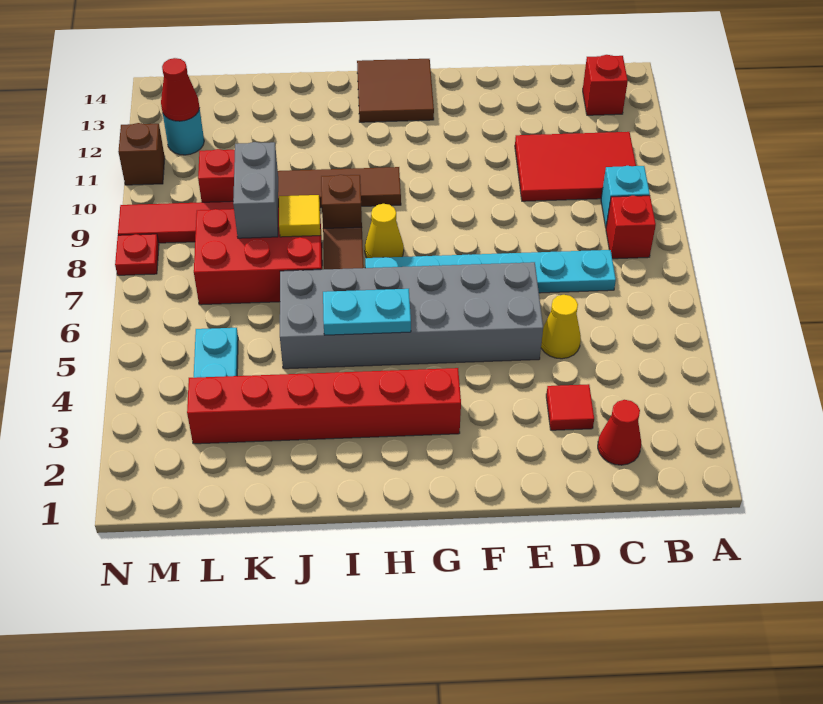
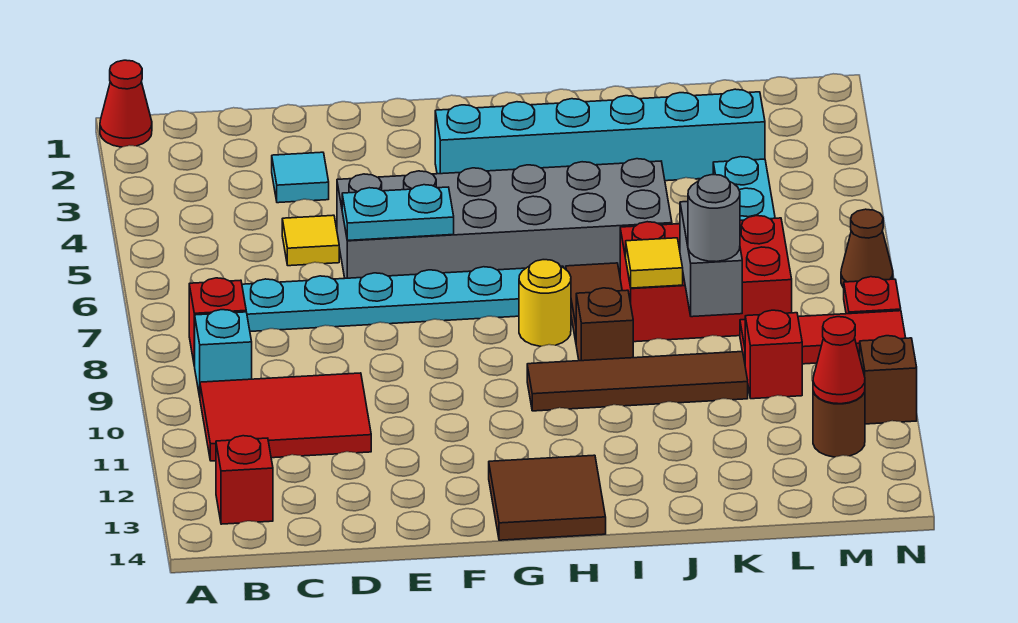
red 1x1 cone [598,400,641,465] -> red 1x1 cone moved to [100,60,152,147]
red 1x1 tile [546,384,594,430] -> cyan 1x1 tile [272,152,329,203]
yellow 1x1 cone [541,295,581,359] -> yellow 1x1 tile [282,215,339,266]
red 1x6 brick [187,368,461,444] -> cyan 1x6 brick [435,89,765,181]
cyan 1x2 plate [323,289,411,335] -> cyan 1x2 plate moved to [342,185,454,240]
yellow 1x1 cone [365,204,404,258] -> yellow 1x1 round brick [519,260,571,346]
none -> grey 1x1 round brick [688,175,740,262]
cyan 1x1 round brick [163,108,204,155] -> brown 1x1 round brick [813,391,865,457]
none -> brown 1x1 cone [841,209,893,288]

